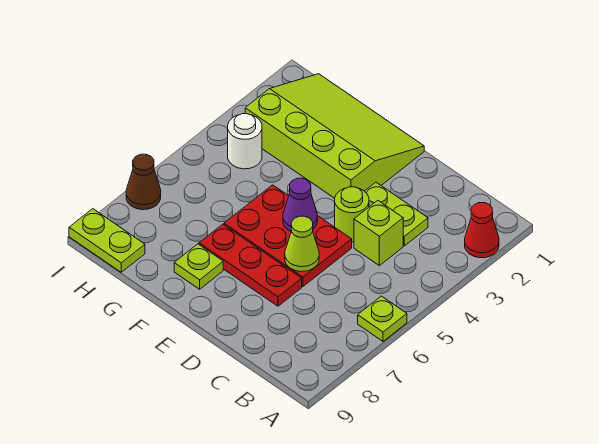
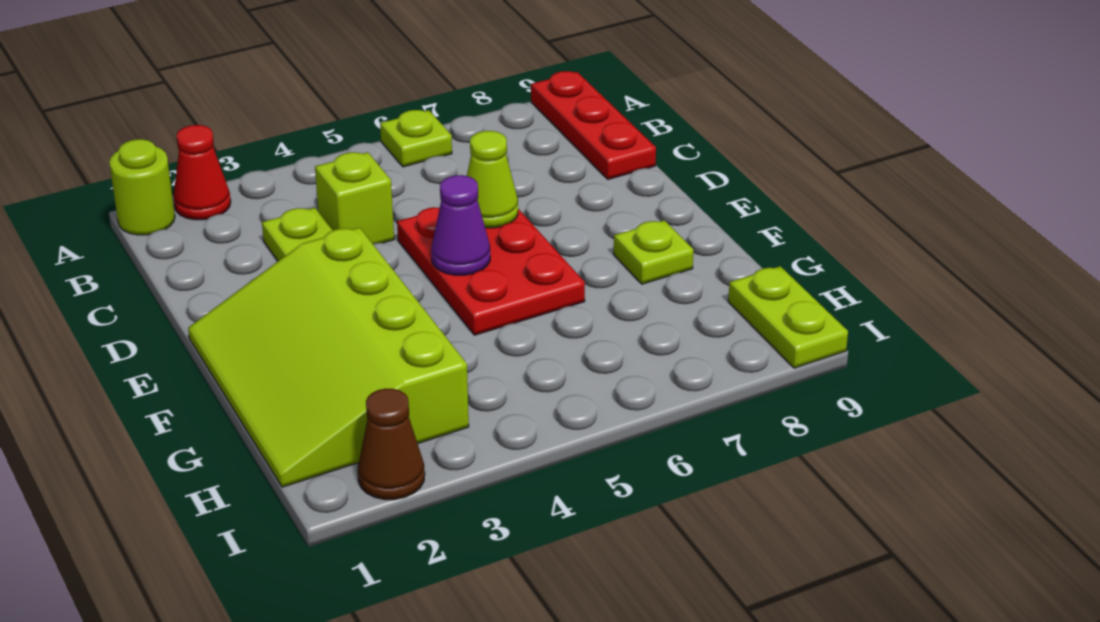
lime 1x1 round brick [335,187,369,242] -> lime 1x1 round brick moved to [109,139,175,235]
red 1x3 plate [199,224,302,306] -> red 1x3 plate moved to [531,71,656,179]
white 1x1 round brick [228,114,262,169] -> none
brown 1x1 cone [126,154,161,210] -> brown 1x1 cone moved to [358,389,425,500]

